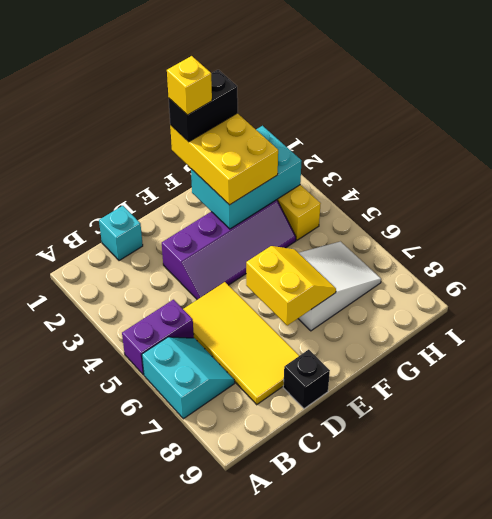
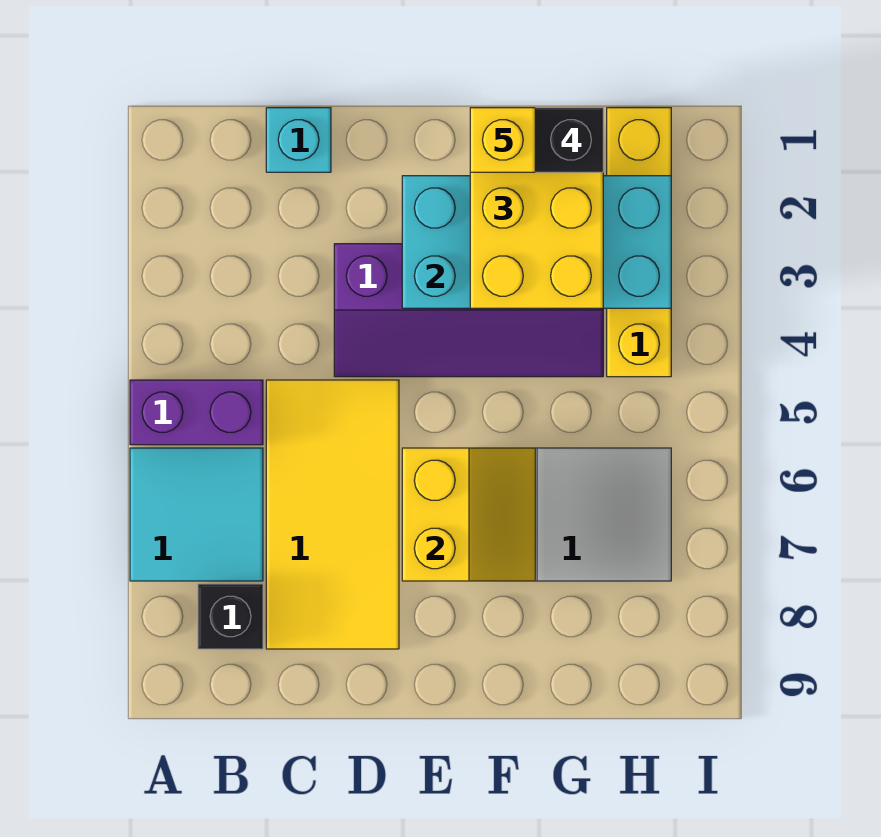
cyan 2x2 slope [142,337,235,419] -> cyan 2x2 tile [130,448,263,581]
black 1x1 brick [283,350,330,409] -> black 1x1 brick moved to [198,584,263,649]
cyan 2x3 brick [191,126,302,229] -> cyan 2x4 brick [402,176,671,308]

